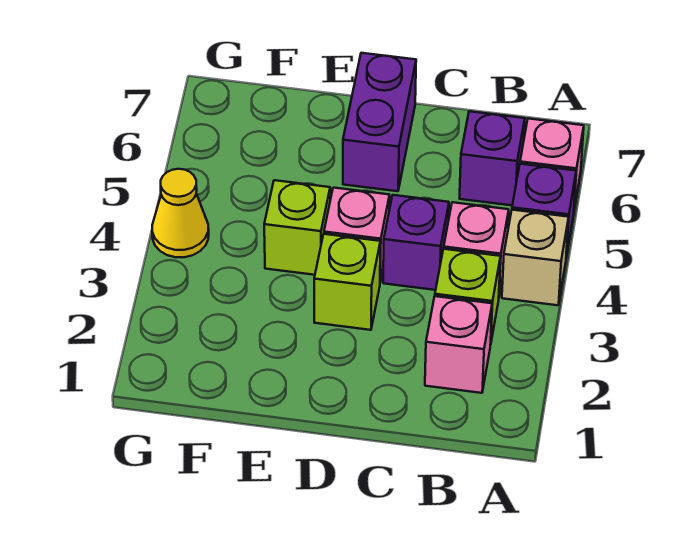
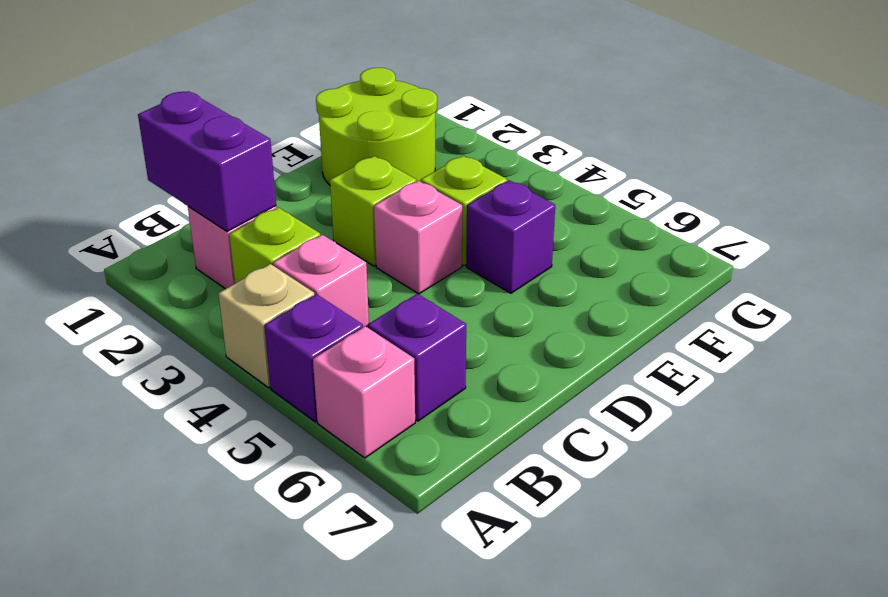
purple 1x1 brick [383,195,449,290] -> purple 1x1 brick moved to [466,180,555,293]
purple 1x2 brick [343,53,416,191] -> purple 1x2 brick moved to [138,91,276,232]
none -> lime 2x2 round brick [316,68,437,185]
yellow 1x1 cone [152,169,209,257] -> none

